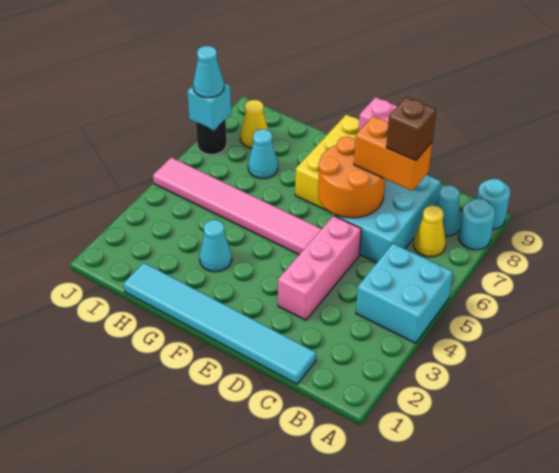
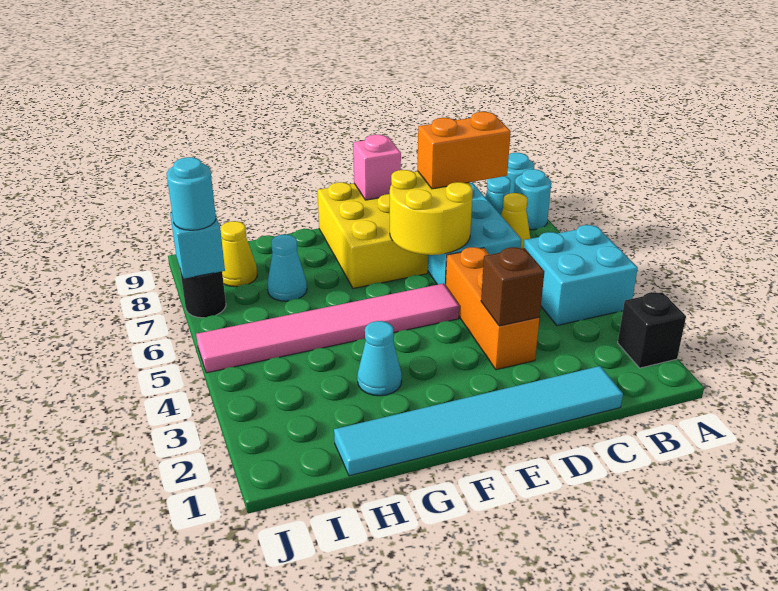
none -> black 1x1 brick [618,292,686,368]
brown 1x1 brick [386,97,436,161] -> brown 1x1 brick moved to [481,247,544,326]
pink 1x3 brick [278,216,361,320] -> orange 1x3 brick [446,247,539,370]
orange 2x2 round brick [318,137,385,218] -> yellow 2x2 round brick [390,170,473,255]
cyan 1x1 cone [193,46,224,98] -> cyan 1x1 round brick [167,157,216,230]

